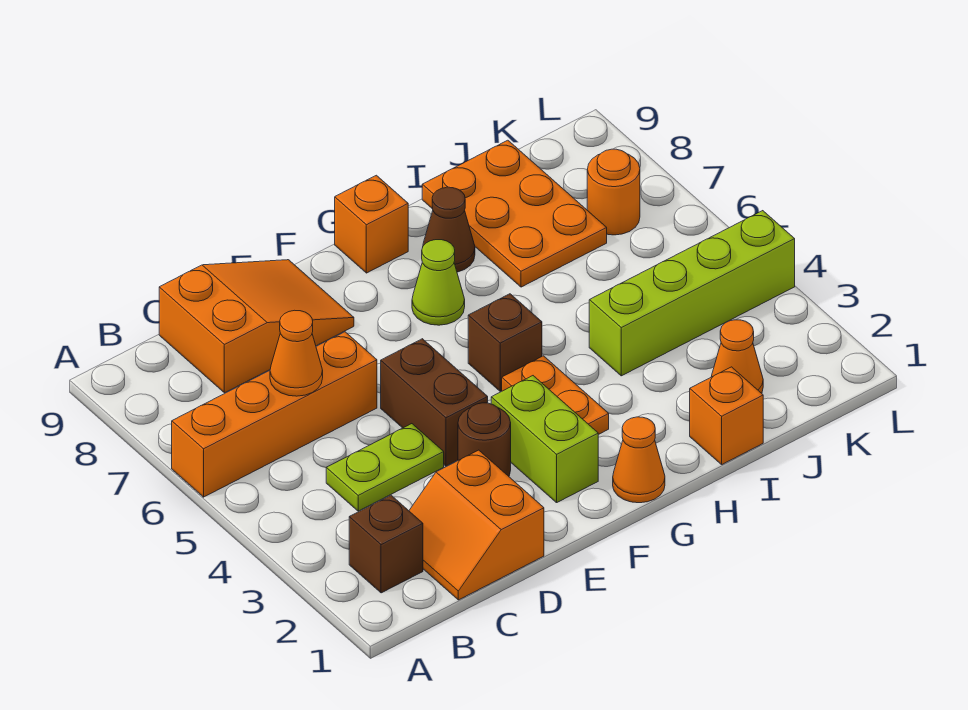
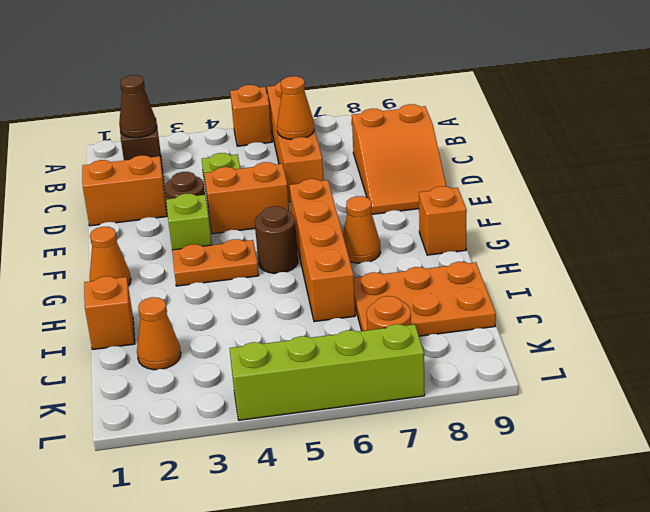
none -> orange 1x1 brick [230,85,272,146]
brown 1x2 brick [381,339,488,466] -> orange 1x2 brick [204,162,289,234]
lime 1x2 brick [491,376,598,503] -> lime 1x1 brick [166,194,212,250]
none -> orange 1x4 brick [290,179,355,322]
brown 1x1 brick [468,294,542,391] -> brown 1x1 round brick [255,206,298,274]
lime 1x1 cone [412,240,465,325] -> orange 1x1 cone [343,196,381,263]
brown 1x1 cone [423,187,475,272] -> brown 1x1 cone moved to [119,75,157,138]
lime 1x4 brick [589,211,795,376] -> lime 1x4 brick turned to [229,324,425,420]

